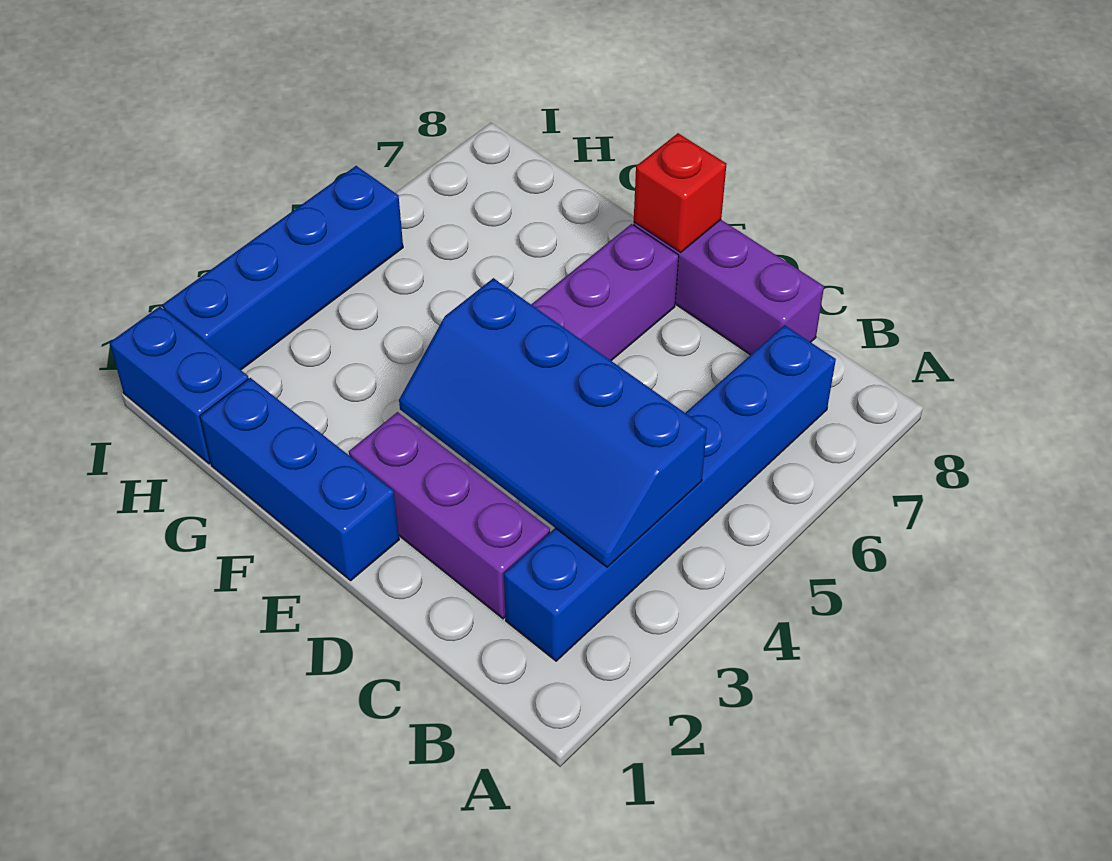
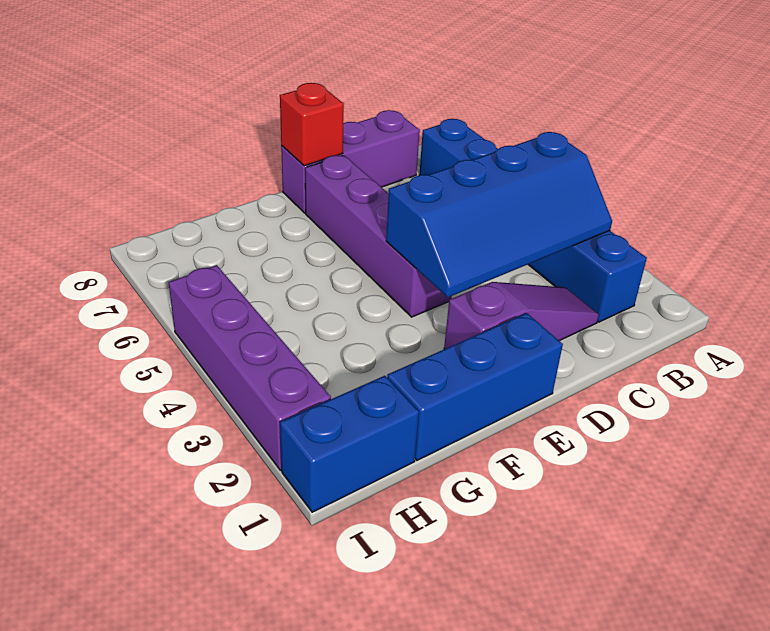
purple 1x3 brick [349,412,550,619] -> purple 1x3 slope [444,282,599,349]
blue 1x4 brick [162,166,403,370] -> purple 1x4 brick [169,265,331,470]

